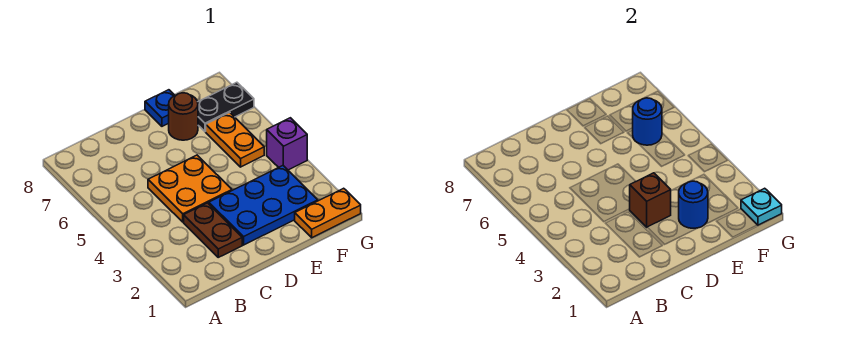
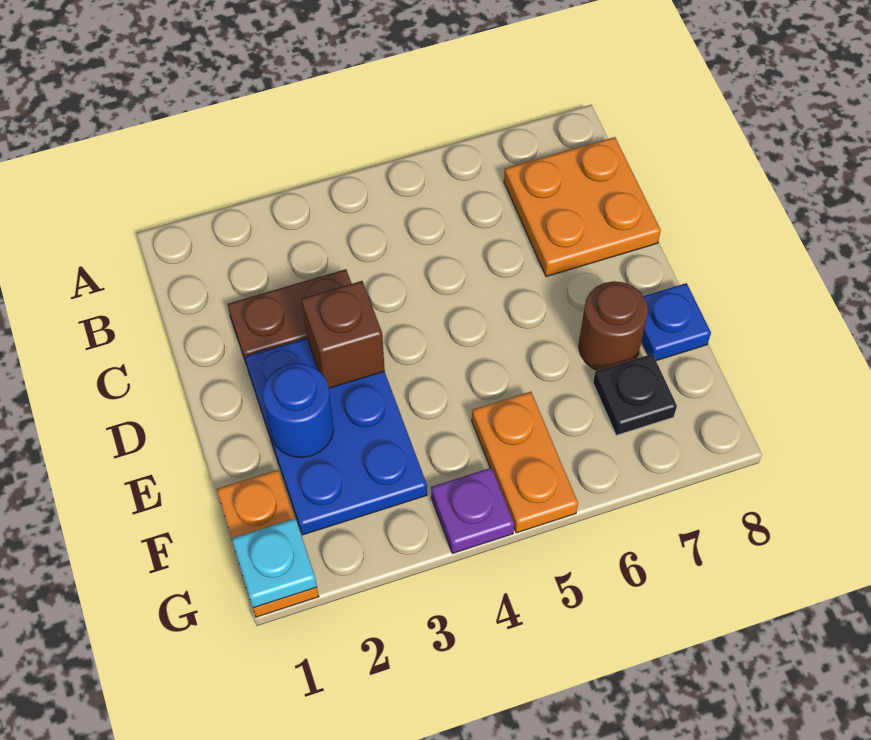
orange 2x2 plate [148,155,232,222] -> orange 2x2 plate moved to [504,137,661,277]
orange 1x2 plate [206,112,264,167] -> orange 1x2 plate turned to [472,392,578,533]
blue 1x1 round brick [633,98,662,145] -> none
black 1x2 plate [198,82,254,132] -> black 1x1 plate [593,354,677,435]
purple 1x1 brick [267,118,307,170] -> purple 1x1 plate [431,468,514,553]

